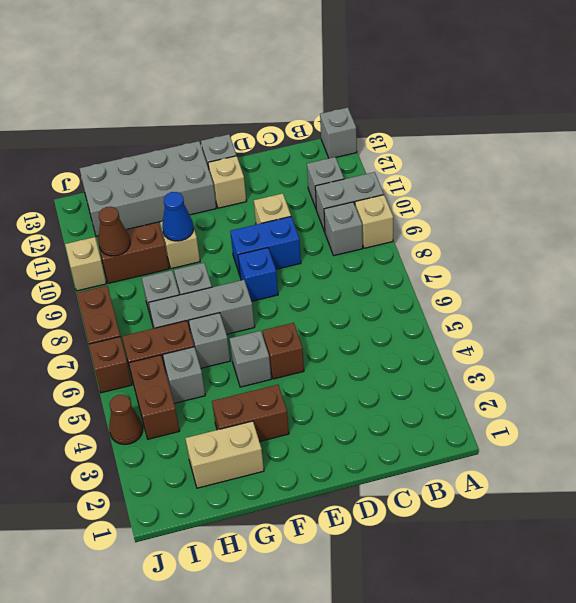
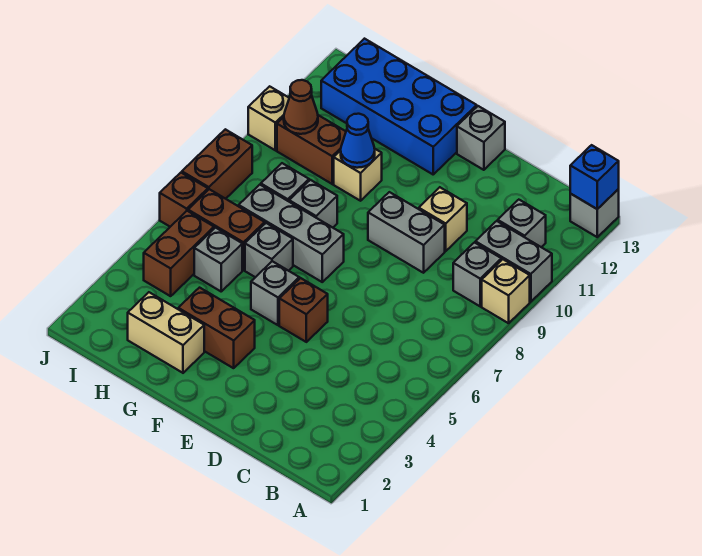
blue 1x2 brick [230,217,301,278] -> grey 1x2 brick [368,192,445,273]
blue 1x1 brick [238,248,278,301] -> blue 1x1 brick moved to [570,145,619,209]
tan 1x1 brick [208,156,246,208] -> none
grey 2x4 brick [79,141,216,237] -> blue 2x4 brick [321,39,477,174]
brown 1x1 cone [109,395,143,445] -> none

